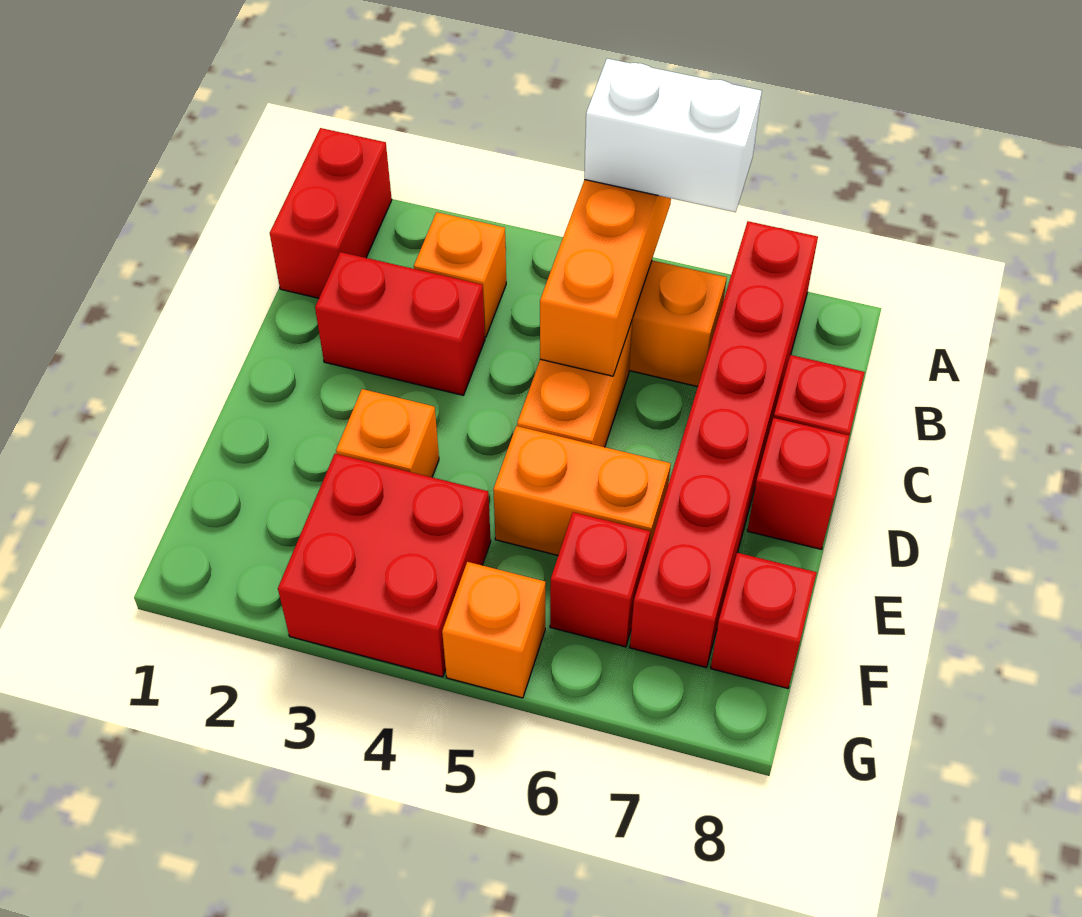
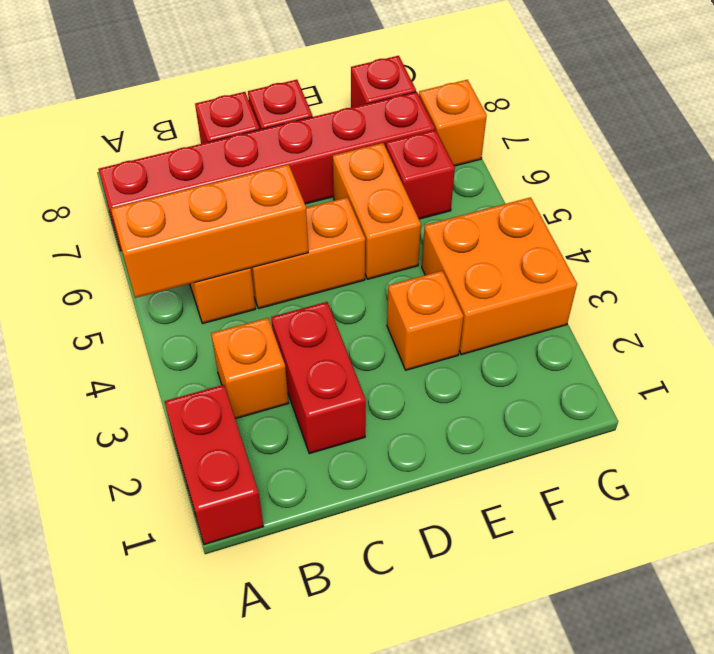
red 1x2 brick [270,128,392,298] -> red 1x2 brick turned to [164,385,263,545]
white 1x2 brick [584,59,762,212] -> none
red 2x2 brick [278,454,491,677] -> orange 2x2 brick [422,197,577,355]
orange 1x1 brick [442,562,545,698] -> orange 1x1 brick moved to [419,80,487,166]

